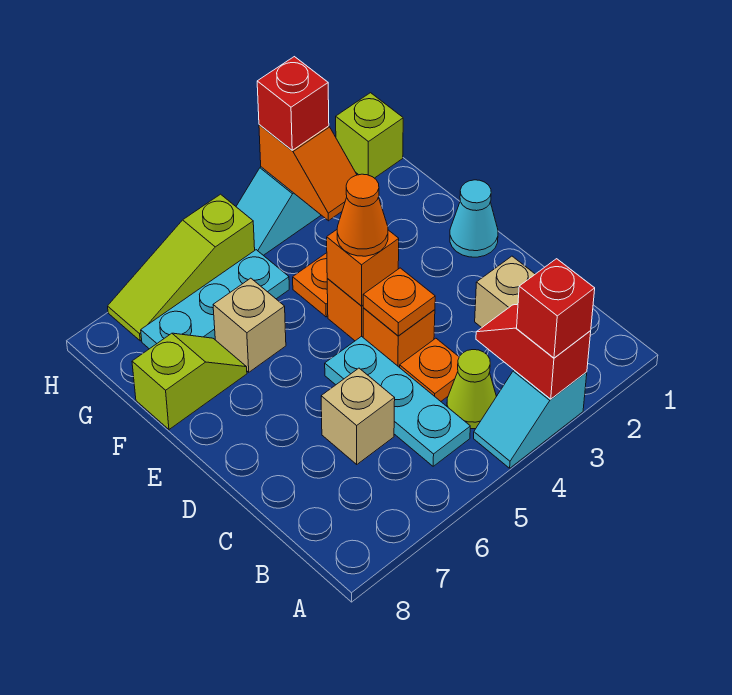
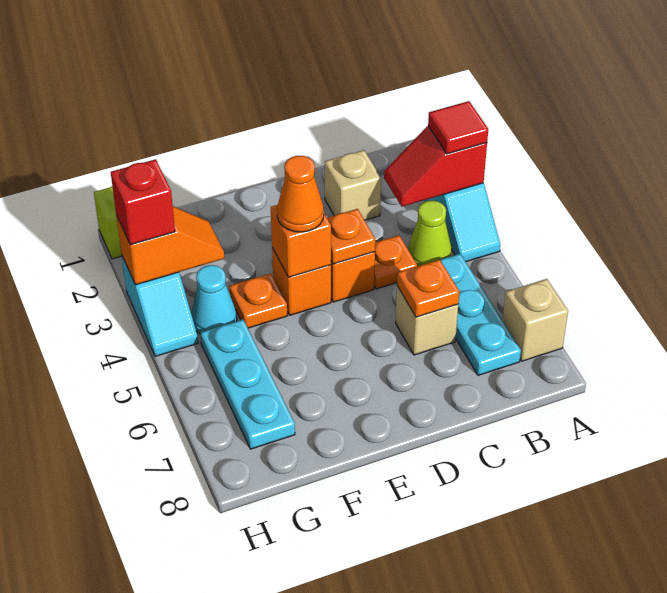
red 1x1 brick [517,259,595,358] -> red 1x1 tile [428,101,488,154]
cyan 1x3 plate [325,336,470,466] -> cyan 1x3 plate turned to [440,254,521,375]
none -> orange 1x1 plate [397,260,459,317]
cyan 1x1 cone [450,180,498,257] -> cyan 1x1 cone moved to [191,265,237,334]
tan 1x1 brick [213,278,286,372] -> tan 1x1 brick moved to [502,279,568,361]
lime 1x2 slope [132,333,247,429] -> none
lime 1x3 slope [108,194,255,341] -> none

